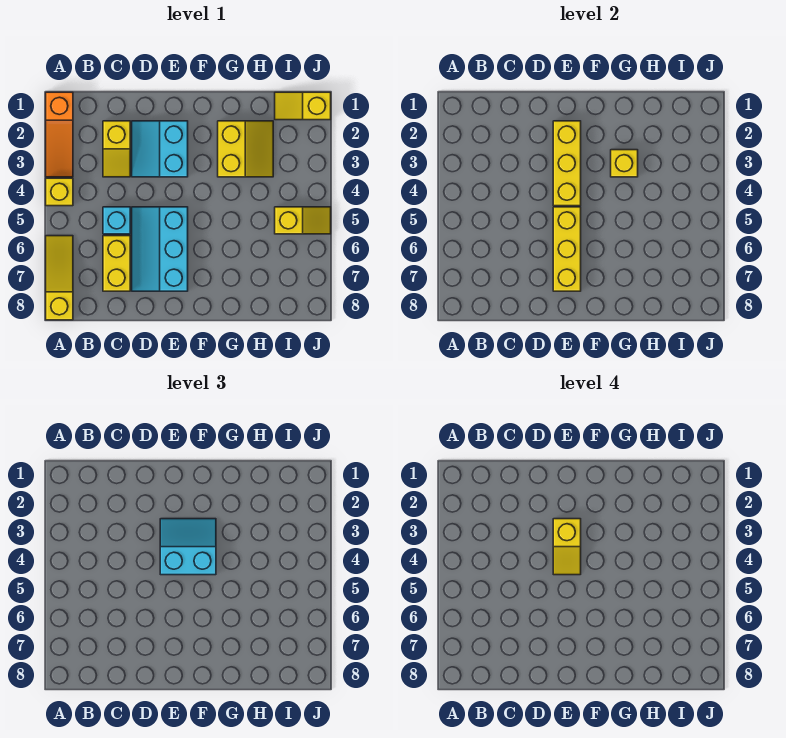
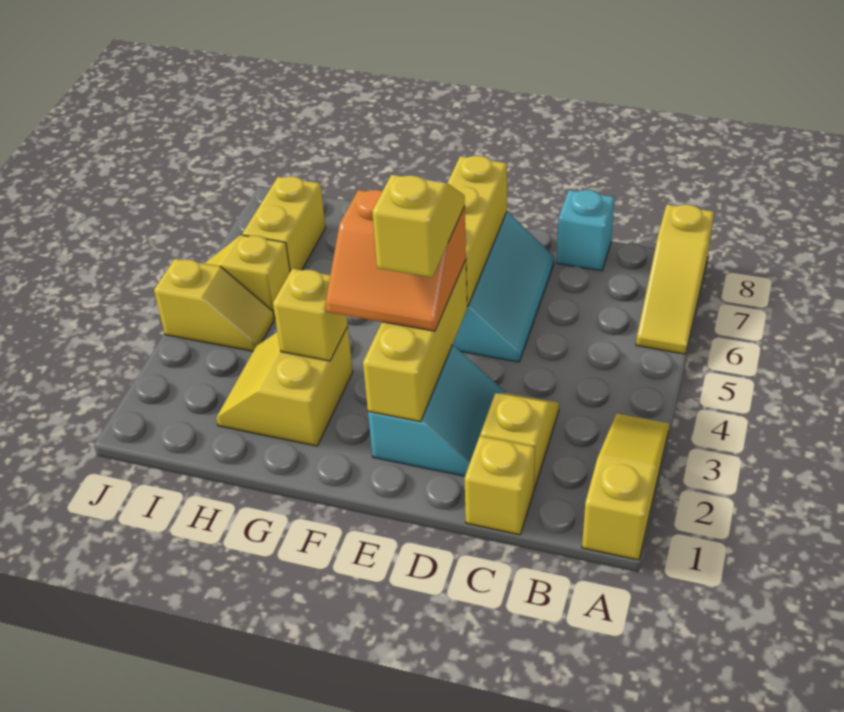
orange 1x3 slope [46,92,73,177] -> yellow 1x3 slope [582,413,669,560]
yellow 1x1 brick [46,178,73,206] -> yellow 1x1 brick moved to [465,436,535,535]
cyan 1x1 brick [103,207,130,234] -> cyan 1x1 brick moved to [557,190,615,271]
yellow 1x2 brick [103,236,130,291] -> yellow 1x2 brick moved to [242,176,326,272]
cyan 2x2 slope [160,519,216,575] -> orange 2x2 slope [325,190,466,331]
yellow 1x2 slope [275,92,331,120] -> yellow 1x2 slope moved to [154,259,274,351]

